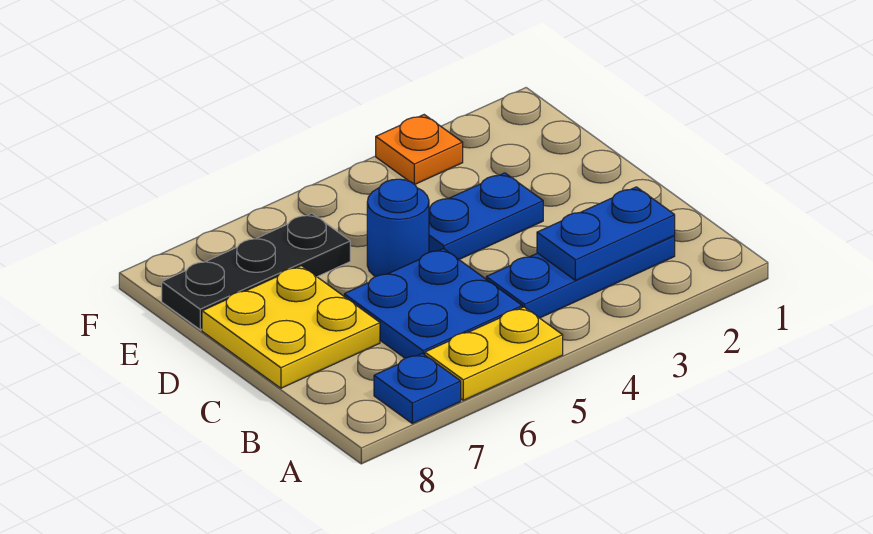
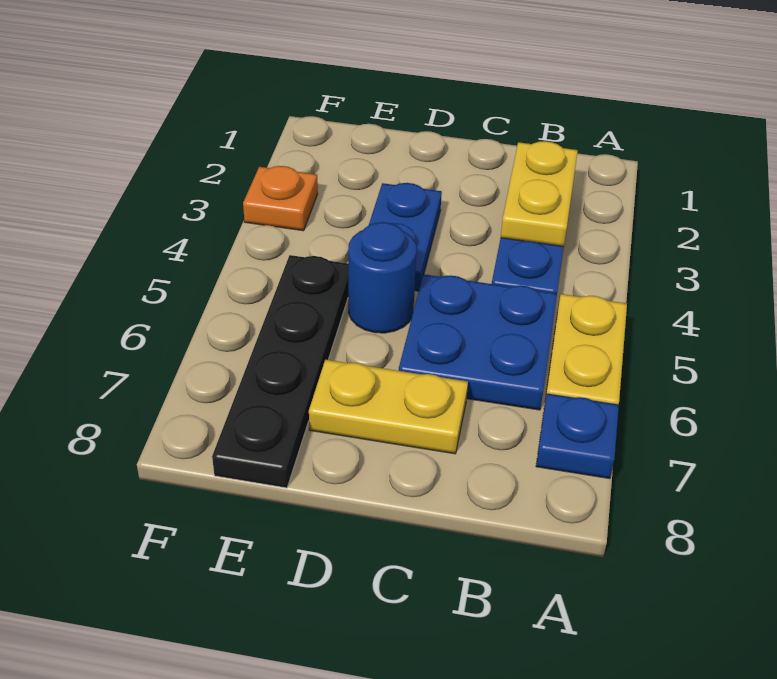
blue 1x2 plate [537,187,675,280] -> yellow 1x2 plate [501,141,578,247]
yellow 2x2 plate [202,266,380,388] -> yellow 1x2 plate [309,360,468,454]
black 1x3 plate [162,213,350,330] -> black 1x4 plate [212,255,348,488]

